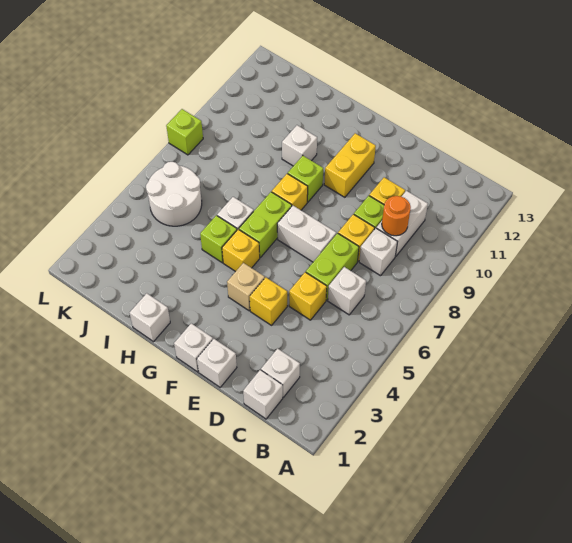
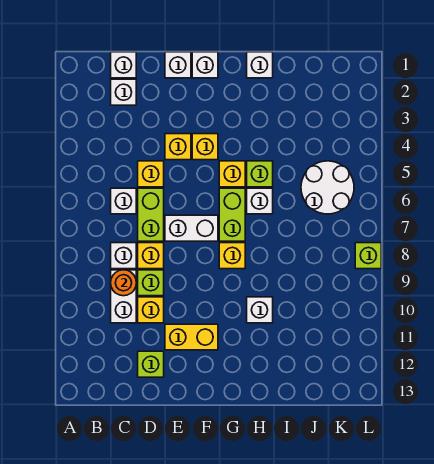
tan 1x1 brick [227,263,265,311] -> yellow 1x1 brick [192,134,218,160]
yellow 1x2 brick [324,133,376,197] -> yellow 1x2 brick turned to [165,324,218,350]
lime 1x1 brick [288,156,323,202] -> lime 1x1 brick moved to [138,351,164,377]

